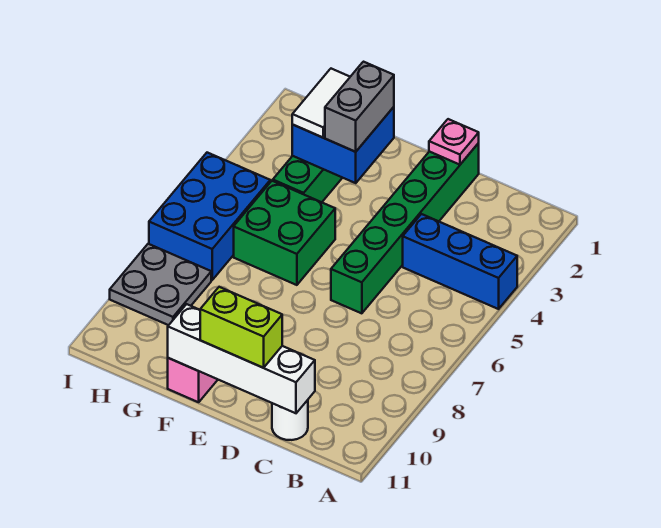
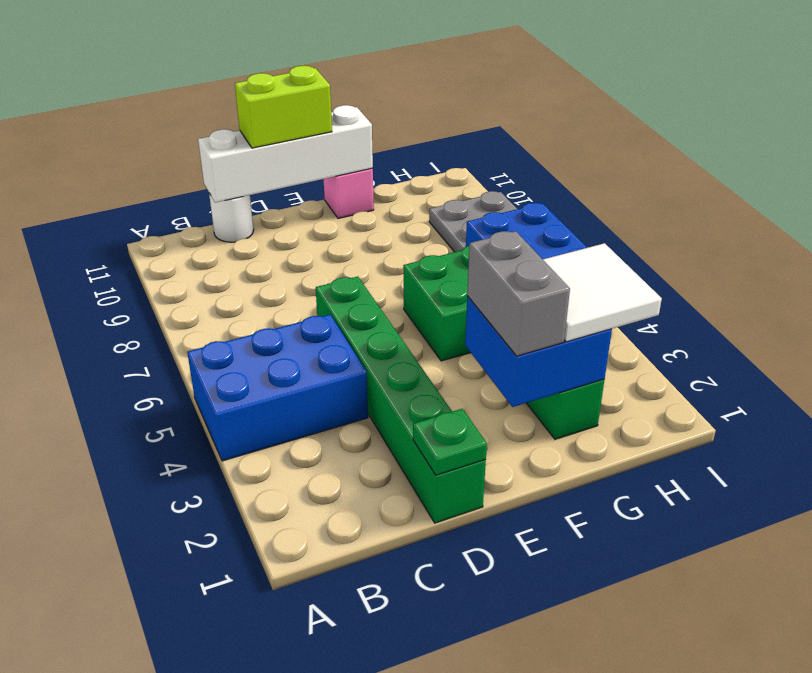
blue 1x3 brick [403,214,517,309] -> blue 2x3 brick [187,314,368,461]
pink 1x1 plate [429,119,479,165] -> green 1x1 plate [413,409,487,475]
white 1x2 tile [292,69,350,138] -> white 2x2 tile [543,243,662,342]

